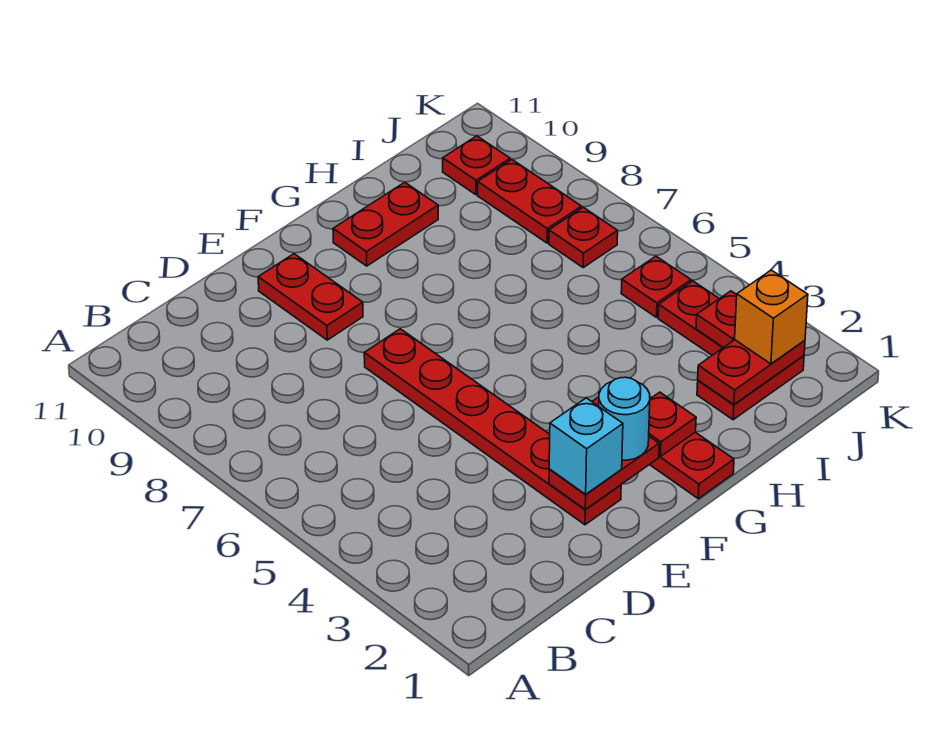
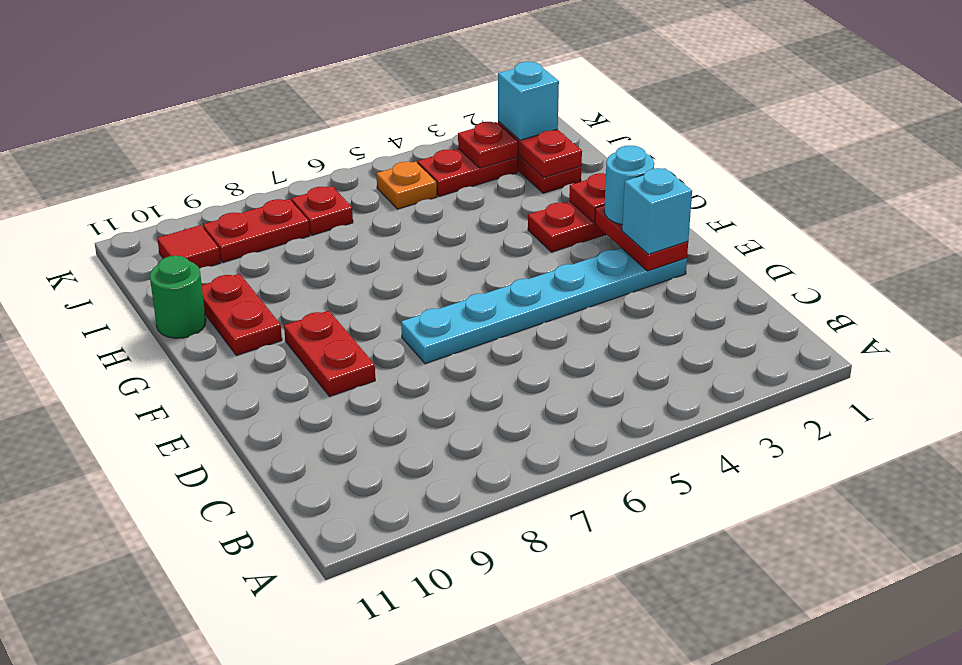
red 1x6 plate [364,329,621,525] -> cyan 1x6 plate [401,248,687,364]
red 1x2 plate [258,254,363,340] -> red 1x2 plate turned to [284,311,375,397]
none -> green 1x1 round brick [150,256,206,338]
orange 1x1 brick [735,270,808,364] -> cyan 1x1 brick [498,62,559,140]
red 1x1 plate [621,256,691,317] -> orange 1x1 plate [376,161,437,209]
red 1x1 plate [443,136,510,195] -> red 1x1 tile [157,225,221,269]

